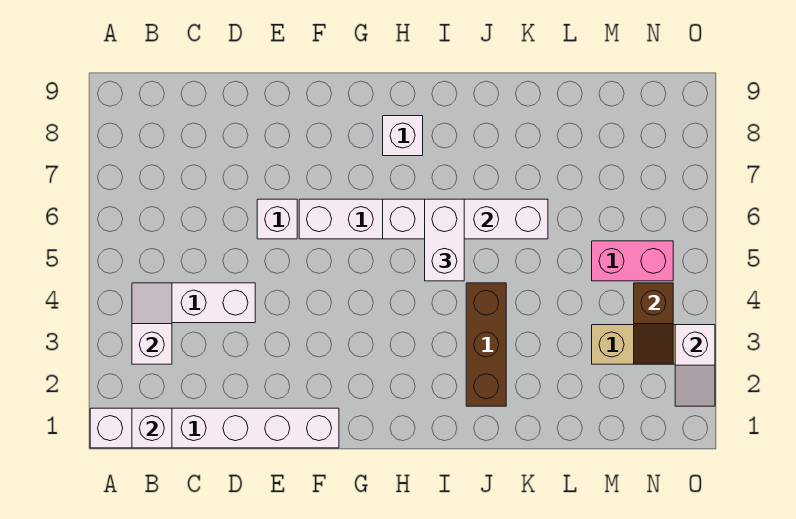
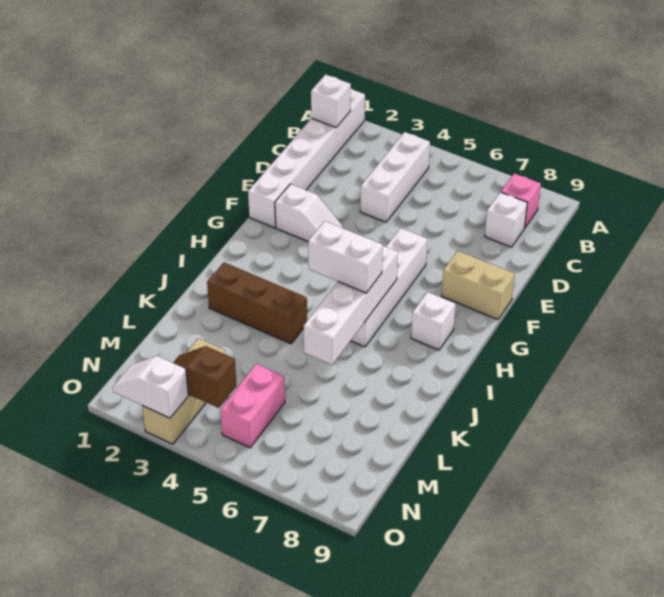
white 1x2 slope [132,283,172,364] -> white 1x2 slope moved to [275,184,343,241]
none -> pink 1x1 brick [501,173,541,227]
white 1x1 brick [257,199,297,239] -> white 1x1 brick moved to [485,192,527,247]
none -> tan 1x2 brick [442,251,515,319]

